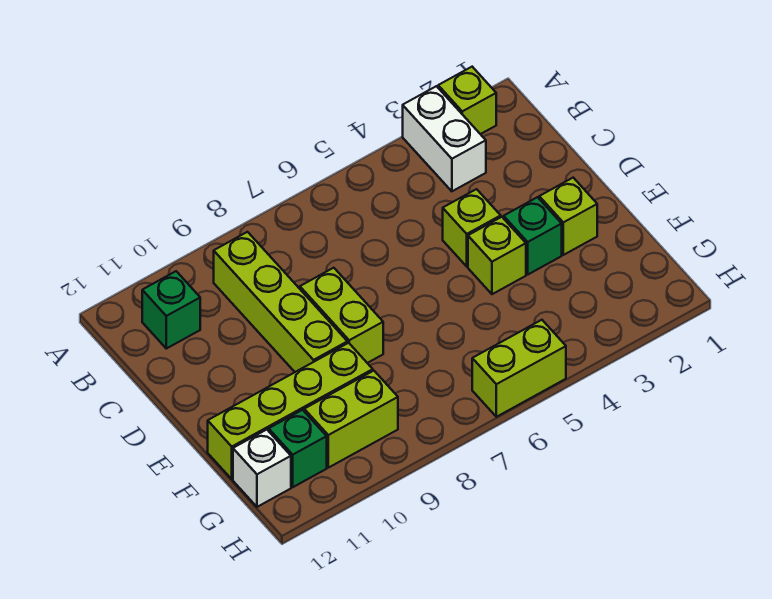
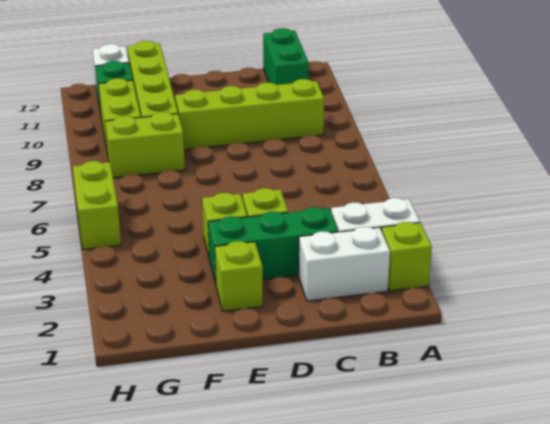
none -> white 1x2 brick [299,227,390,301]
green 1x1 brick [142,271,200,349] -> green 1x2 brick [263,28,309,85]
lime 1x2 brick [300,268,383,363] -> lime 1x2 brick moved to [105,112,185,178]
green 1x1 brick [504,197,562,274] -> green 1x3 brick [208,207,338,284]

